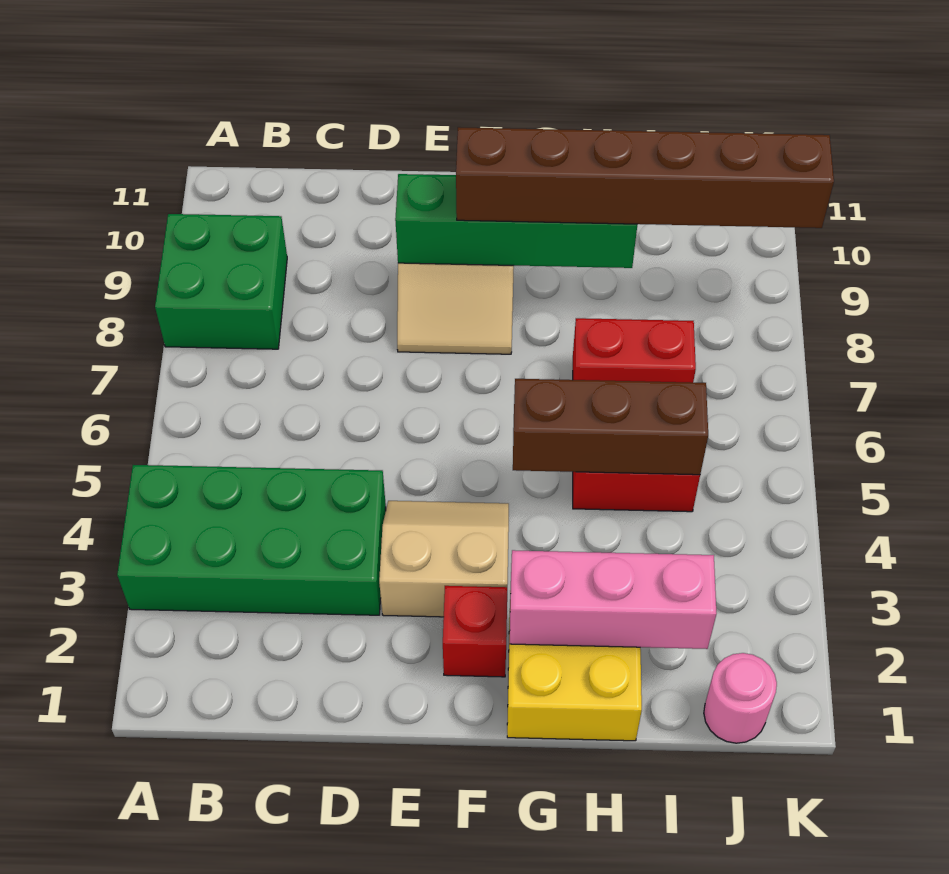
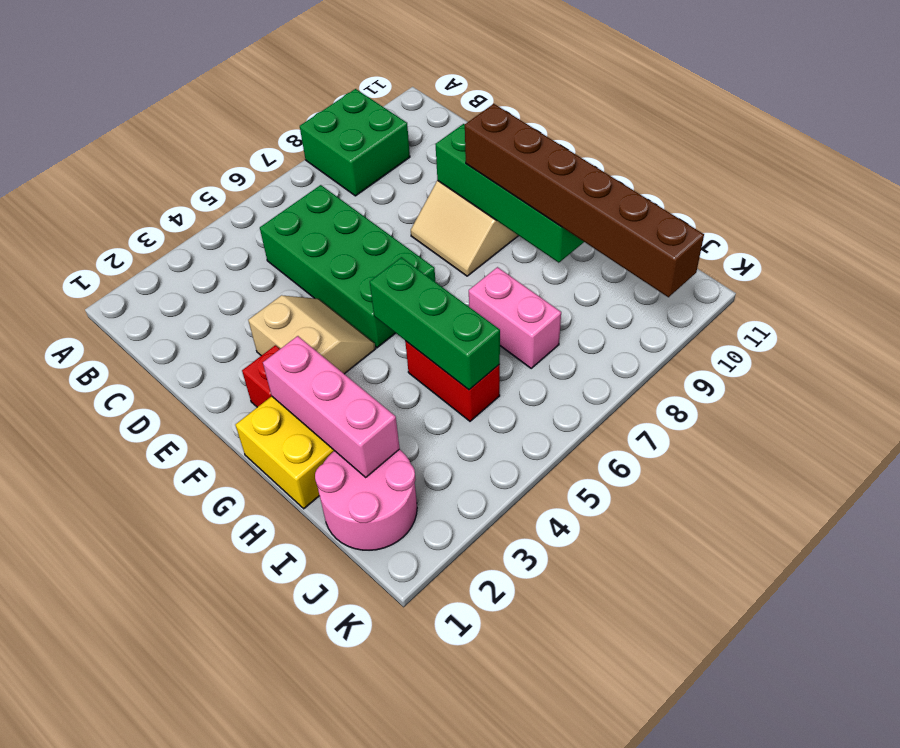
green 2x4 brick [117,465,386,615] -> green 2x4 brick moved to [260,185,435,348]
brown 1x3 brick [513,379,708,475] -> green 1x3 brick [370,257,500,390]
red 1x2 brick [573,318,696,383] -> pink 1x2 brick [469,267,561,368]
pink 1x1 round brick [704,653,777,743] -> pink 2x2 round brick [315,449,417,550]

